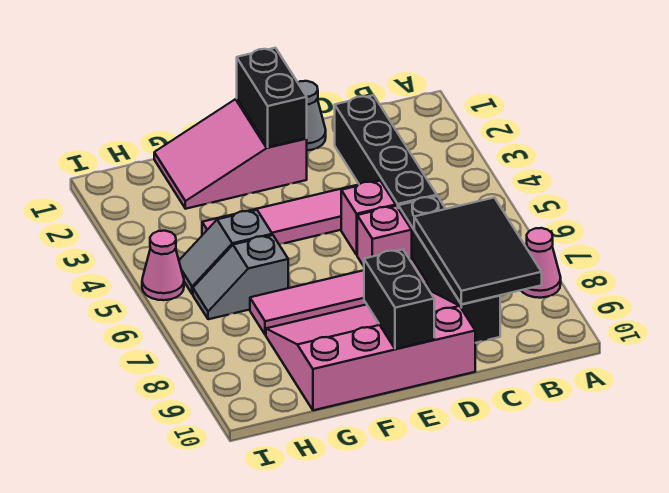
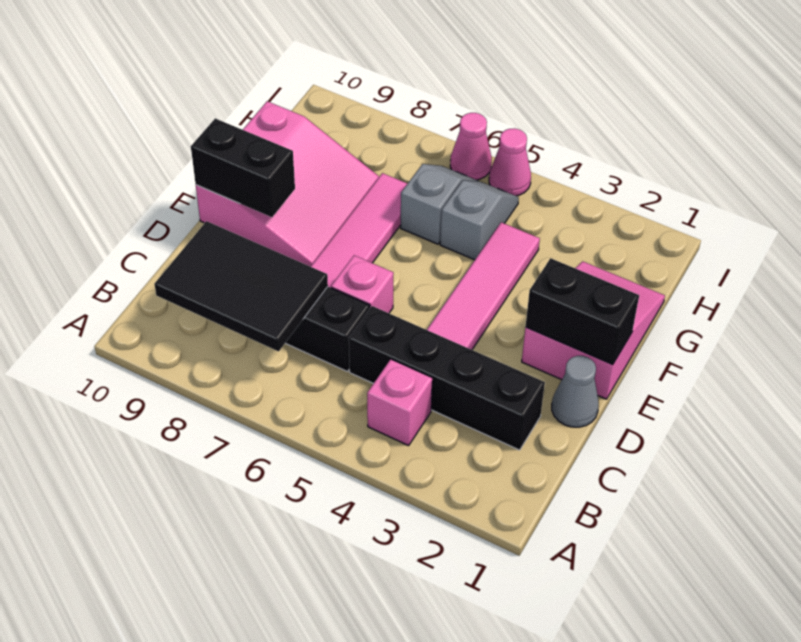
pink 1x1 cone [521,228,561,298] -> pink 1x1 cone moved to [450,113,492,180]
pink 1x1 brick [341,181,396,255] -> pink 1x1 brick moved to [367,359,432,446]
pink 3x4 slope [266,290,475,410] -> pink 3x3 slope [196,101,379,267]

